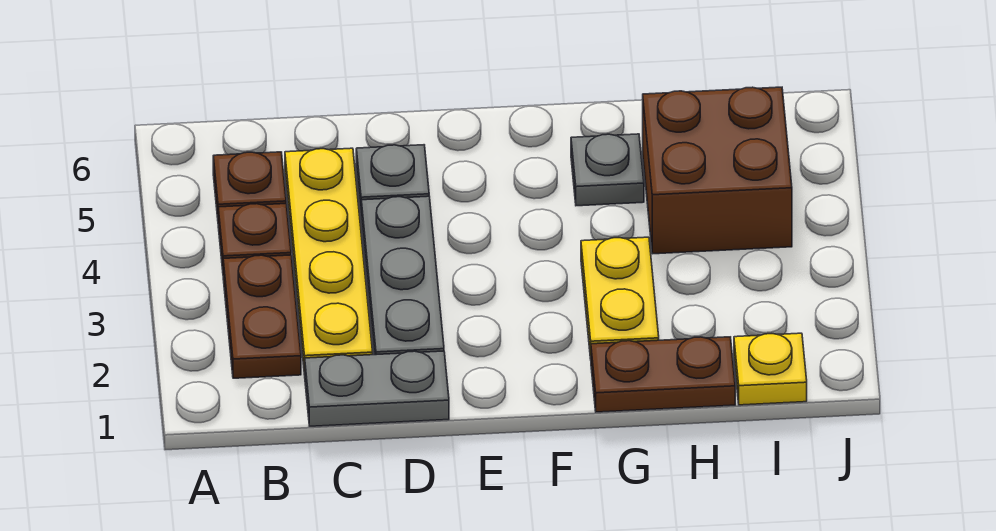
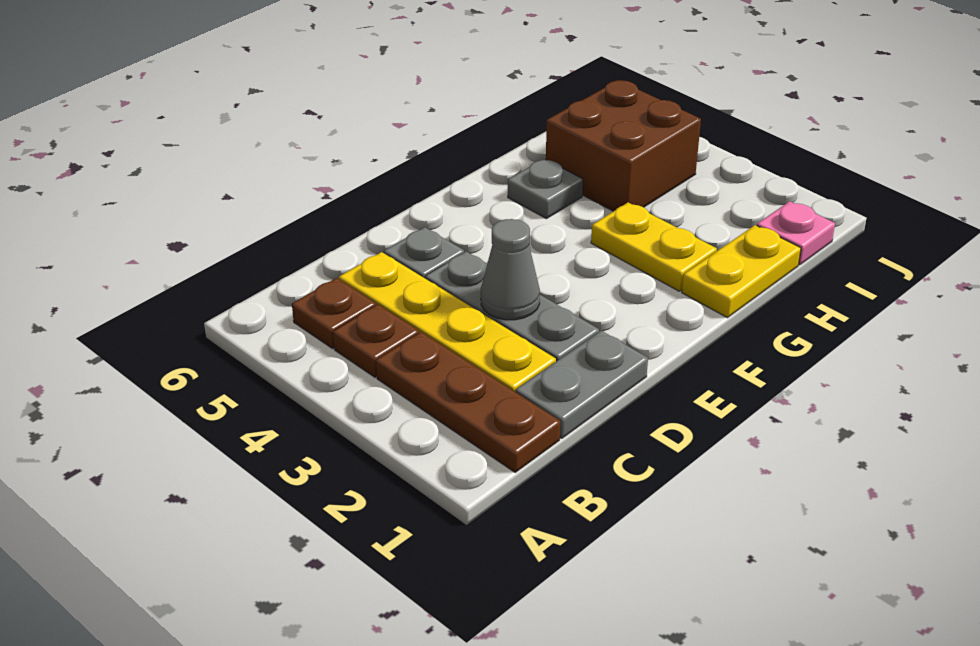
brown 1x2 plate [223,255,301,378] -> brown 1x3 plate [376,332,560,472]
none -> grey 1x1 cone [481,219,540,320]
brown 1x2 plate [591,337,735,412] -> yellow 1x2 plate [682,225,801,318]
yellow 1x1 plate [734,333,807,405] -> pink 1x1 plate [757,201,835,265]

